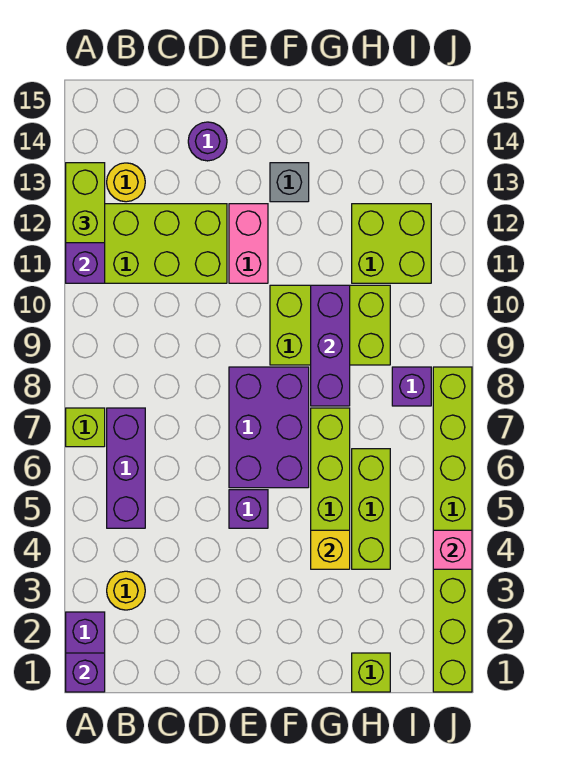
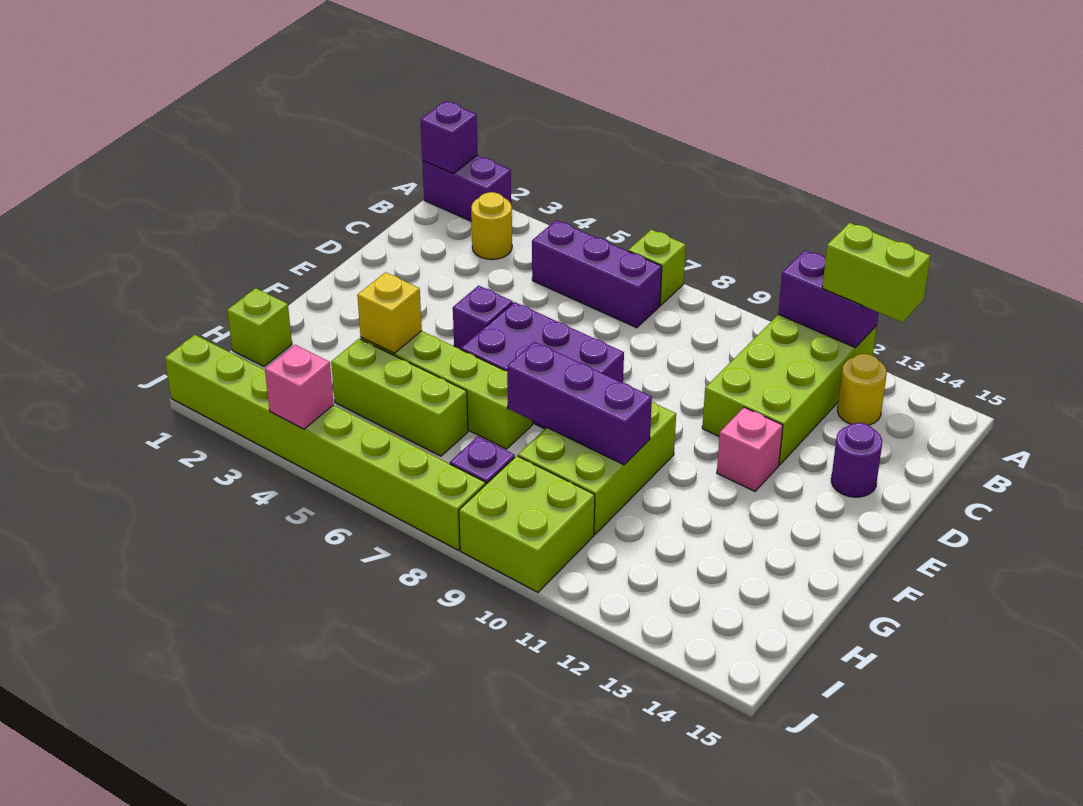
pink 1x2 brick [229,204,268,283] -> pink 1x1 brick [717,407,783,491]
grey 1x1 brick [270,163,309,202] -> none
lime 2x2 brick [352,204,431,283] -> lime 2x2 brick moved to [459,456,595,592]

